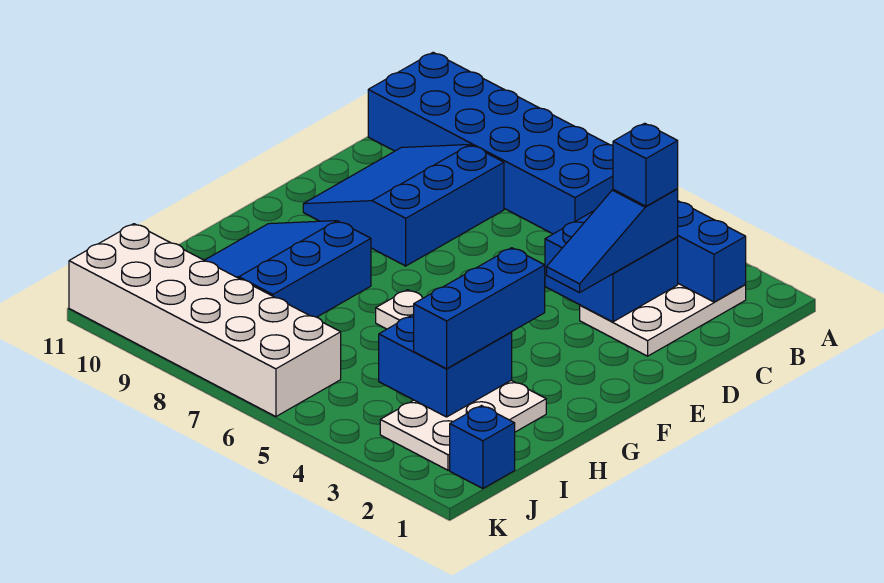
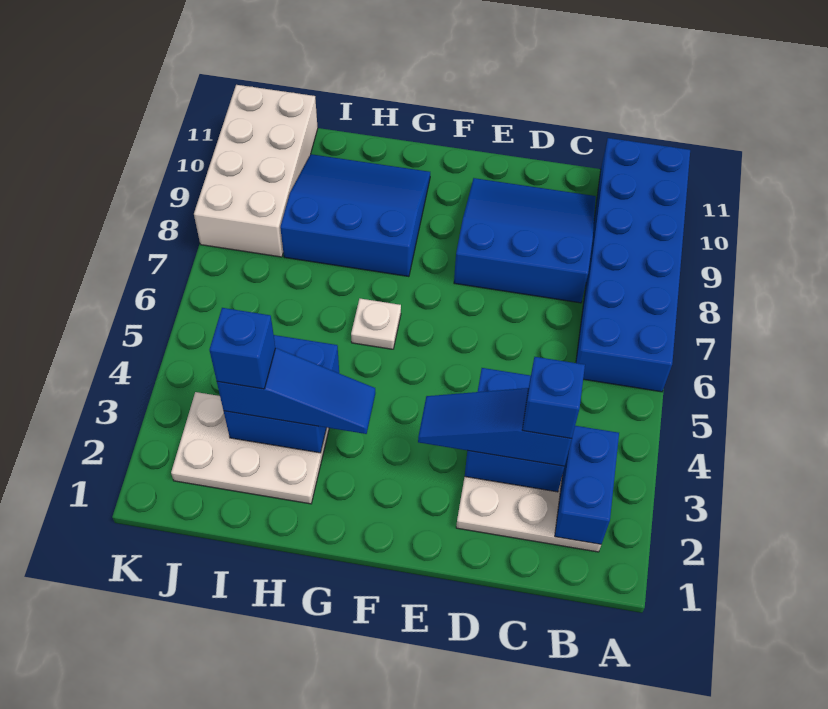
blue 1x3 brick [414,248,545,369] -> blue 1x3 slope [217,348,375,434]
blue 1x1 brick [450,406,515,489] -> blue 1x1 brick moved to [209,308,275,389]
white 2x6 brick [69,224,341,417] -> white 2x4 brick [194,85,318,257]

